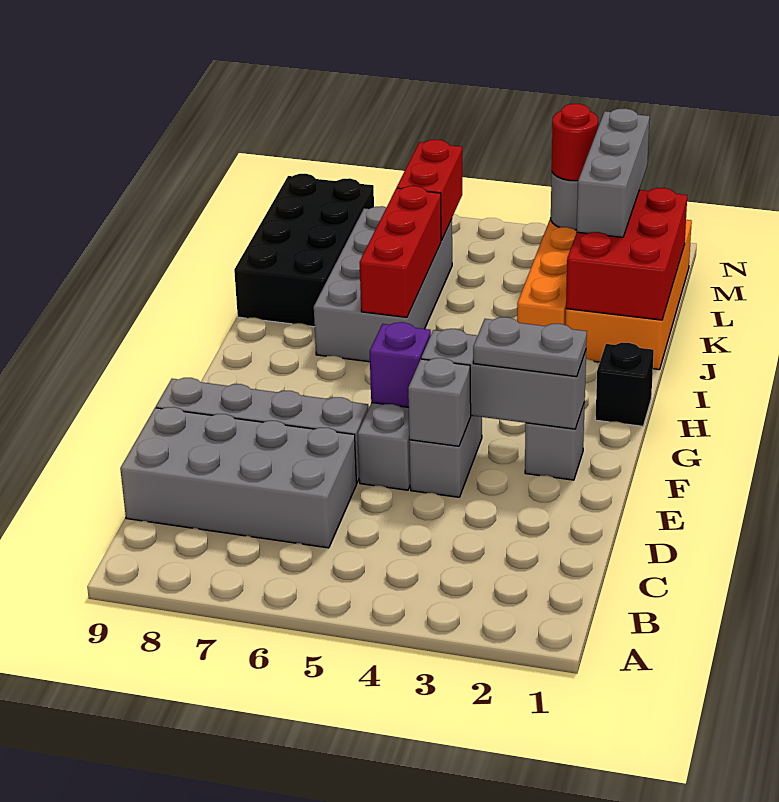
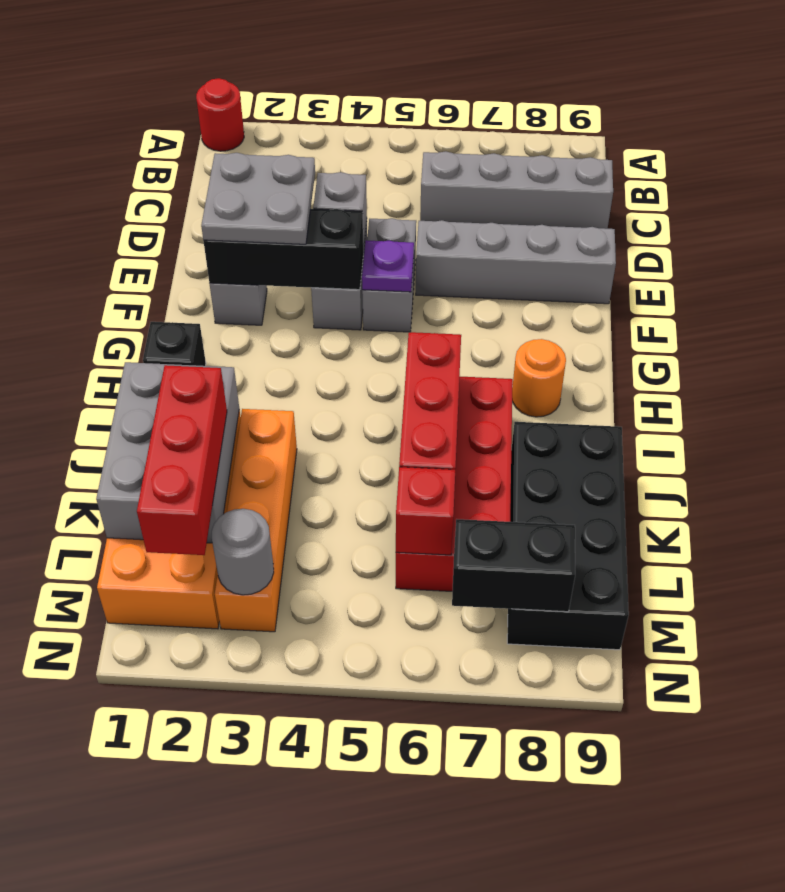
grey 2x4 brick [120,407,357,548] -> grey 1x4 brick [420,151,613,229]
grey 1x3 brick [421,329,586,429] -> black 1x3 brick [203,209,363,290]
grey 1x2 plate [473,317,587,377] -> grey 2x2 plate [201,153,315,244]
purple 1x1 brick [370,322,431,407] -> purple 1x1 plate [362,240,414,292]
none -> orange 1x1 round brick [512,339,566,417]
grey 2x4 brick [314,206,452,362] -> red 2x4 brick [396,376,513,591]
red 2x3 brick [566,188,687,320] -> grey 2x3 brick [96,362,239,543]
grey 1x3 brick [577,108,650,237] -> red 1x3 brick [137,365,227,555]
red 1x2 brick [397,140,462,241] -> red 1x1 brick [396,467,455,555]
red 1x1 round brick [552,104,598,181] -> red 1x1 round brick moved to [196,78,244,151]
none -> black 1x2 brick [452,519,575,612]

